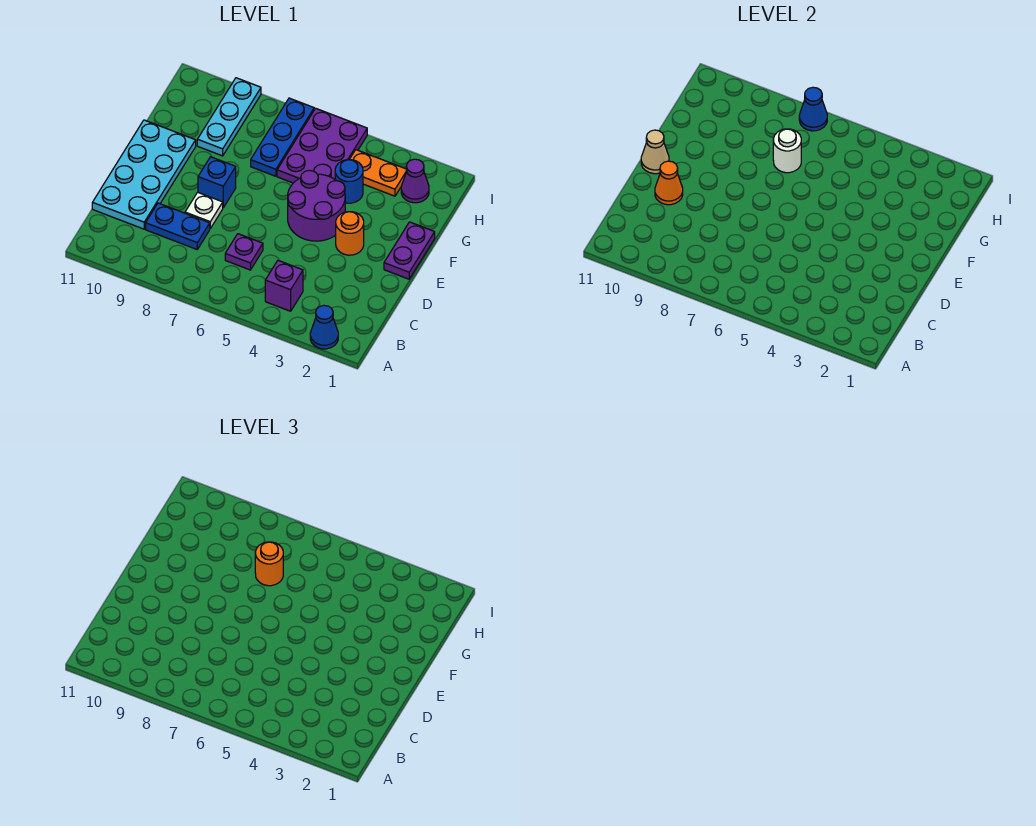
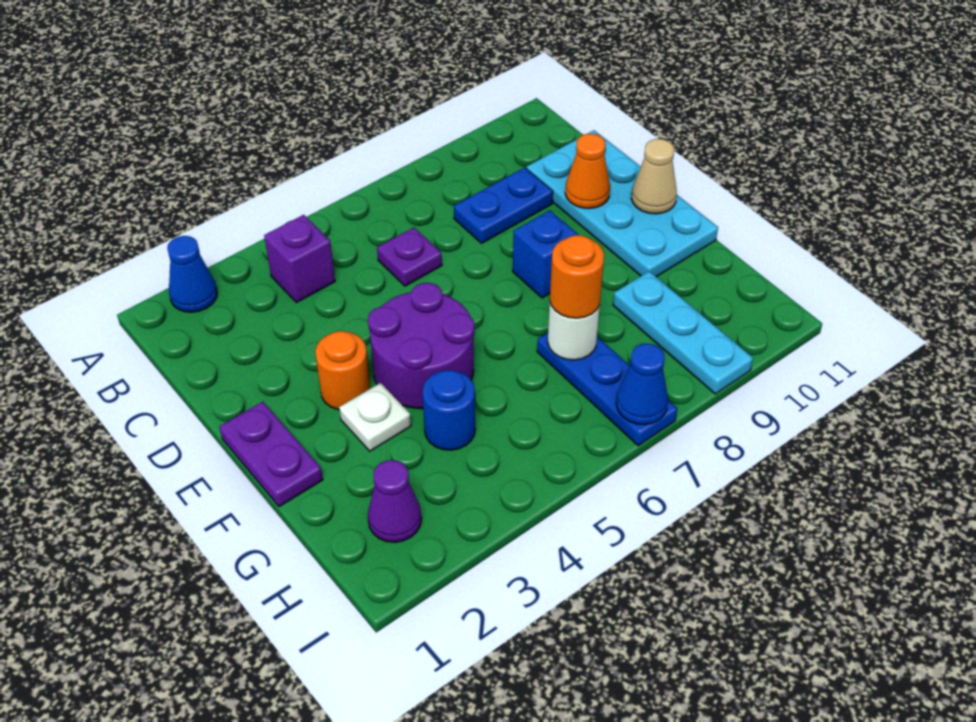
white 1x1 plate [185,192,223,228] -> white 1x1 plate moved to [339,383,411,451]
purple 2x3 plate [277,108,367,183] -> none
orange 1x2 plate [349,150,407,196] -> none

